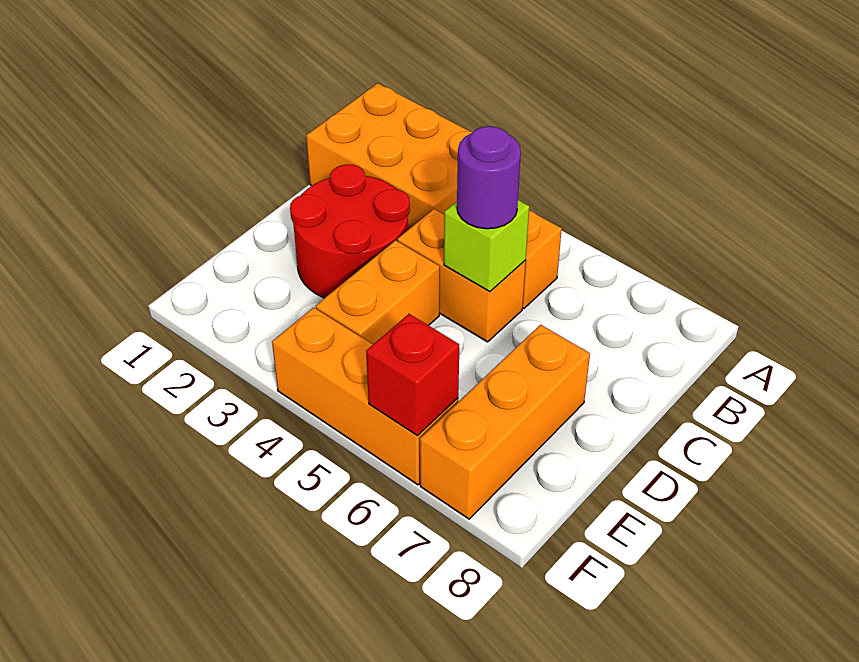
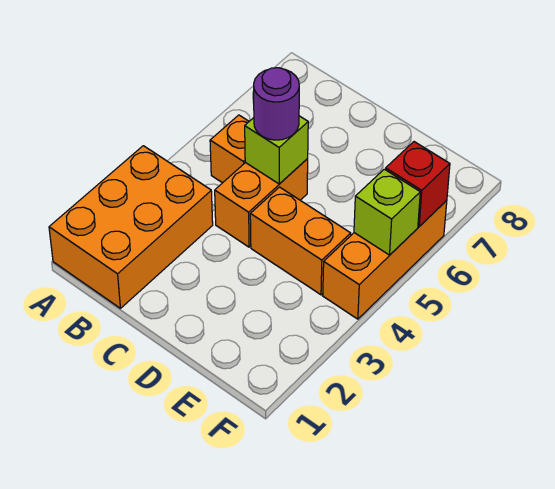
red 2x2 round brick [290,164,410,298] -> none
orange 1x3 brick [420,325,590,519] -> none
none -> lime 1x1 brick [354,169,420,255]

